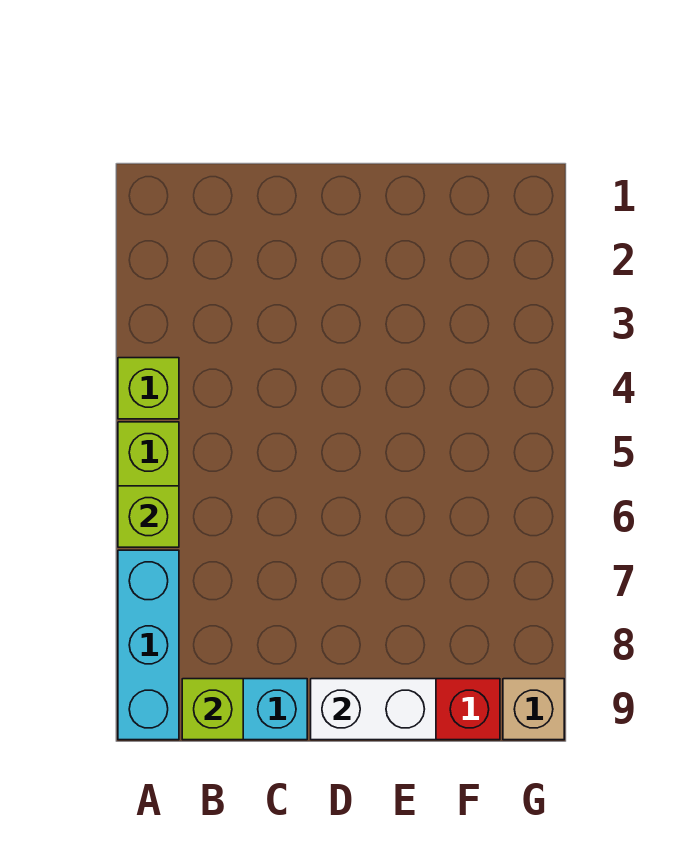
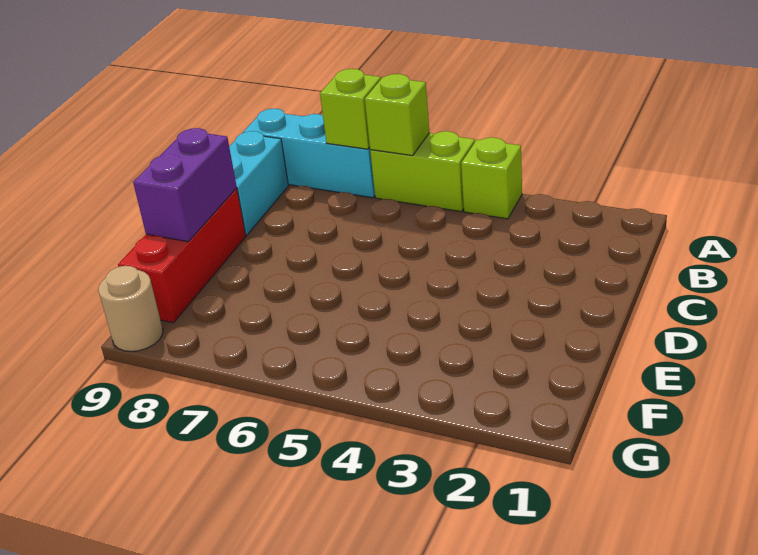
lime 1x1 brick [182,679,243,740] -> lime 1x1 brick moved to [320,69,381,149]
white 1x2 brick [311,679,436,740] -> purple 1x2 brick [133,128,237,242]
tan 1x1 brick [503,679,564,740] -> tan 1x1 round brick [98,266,163,352]

